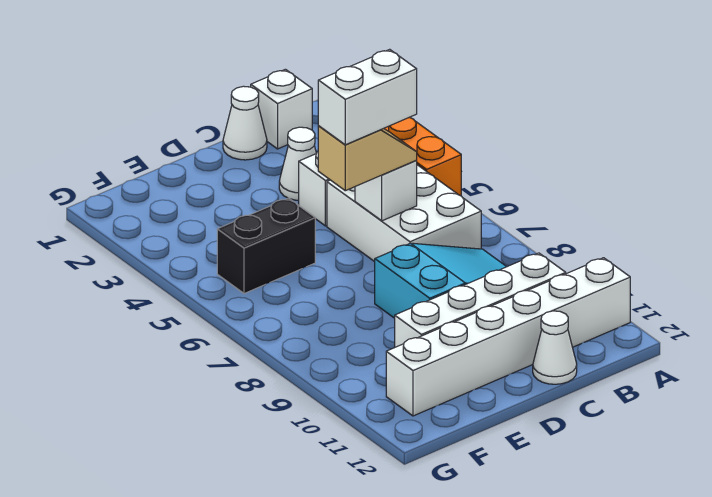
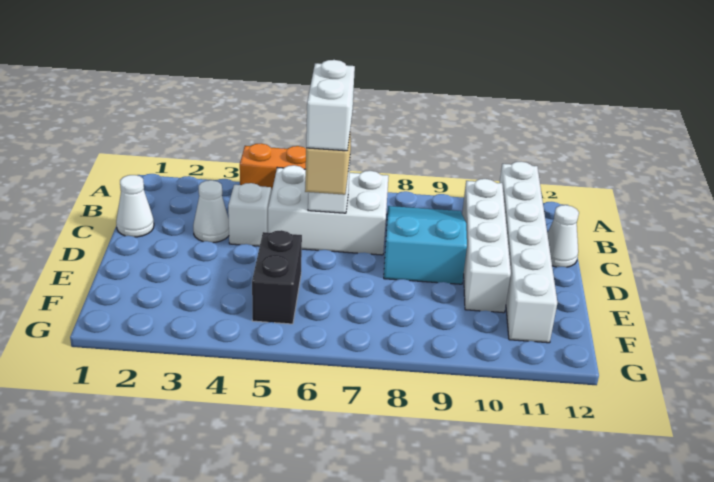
white 1x1 brick [251,69,312,149] -> none

